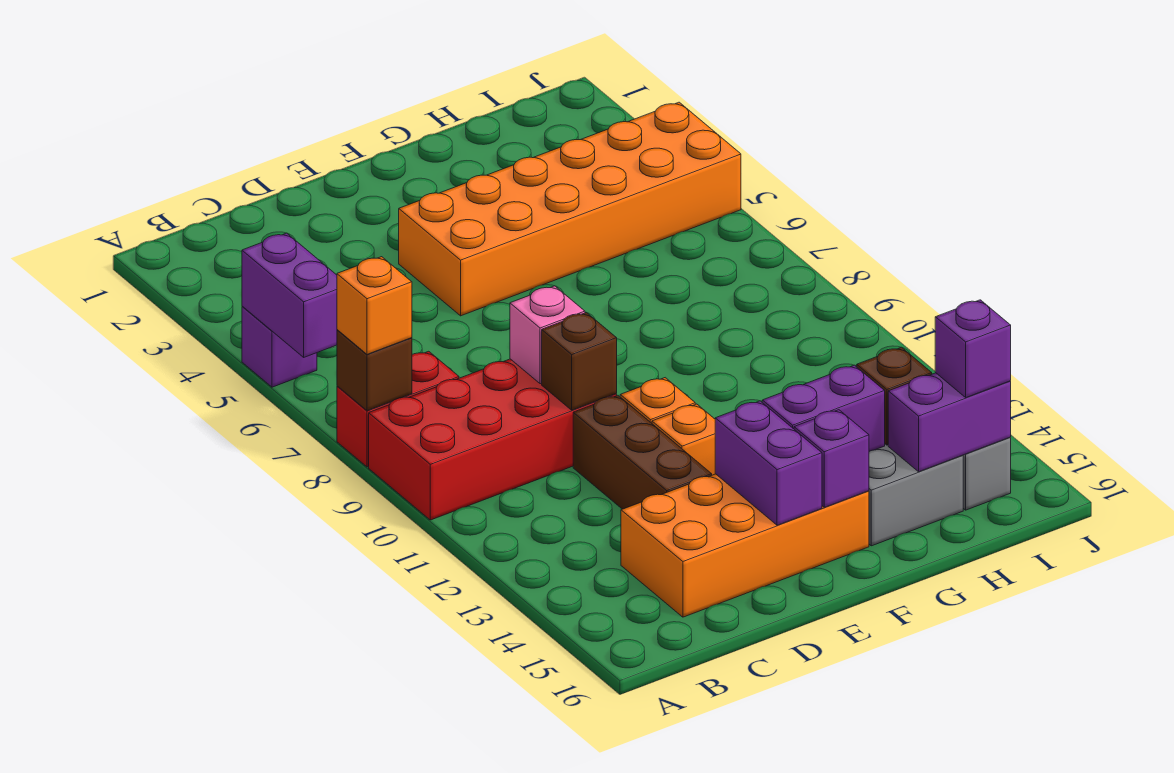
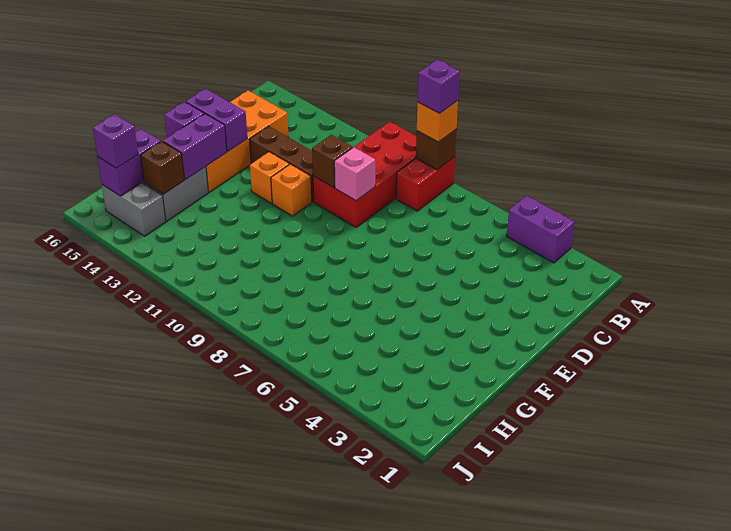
purple 1x1 brick [242,306,317,387] -> purple 1x1 brick moved to [417,60,460,113]
purple 1x2 brick [242,233,337,357] -> purple 1x2 brick moved to [507,196,574,263]
orange 2x6 brick [399,102,741,316] -> none

